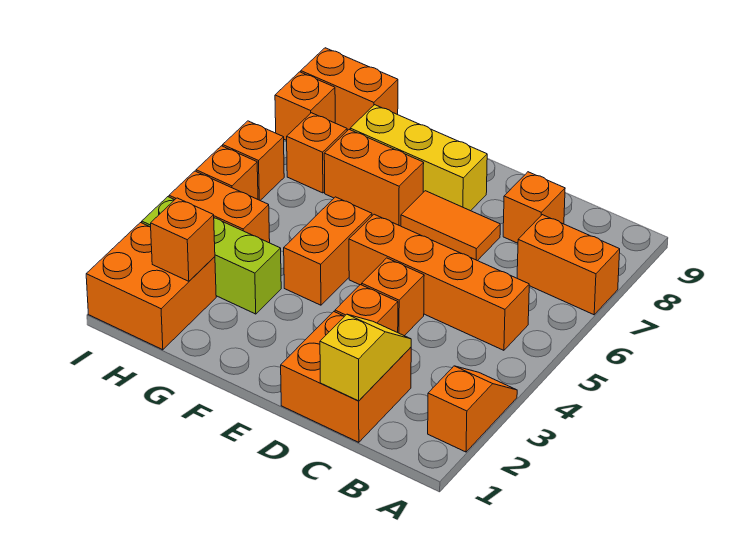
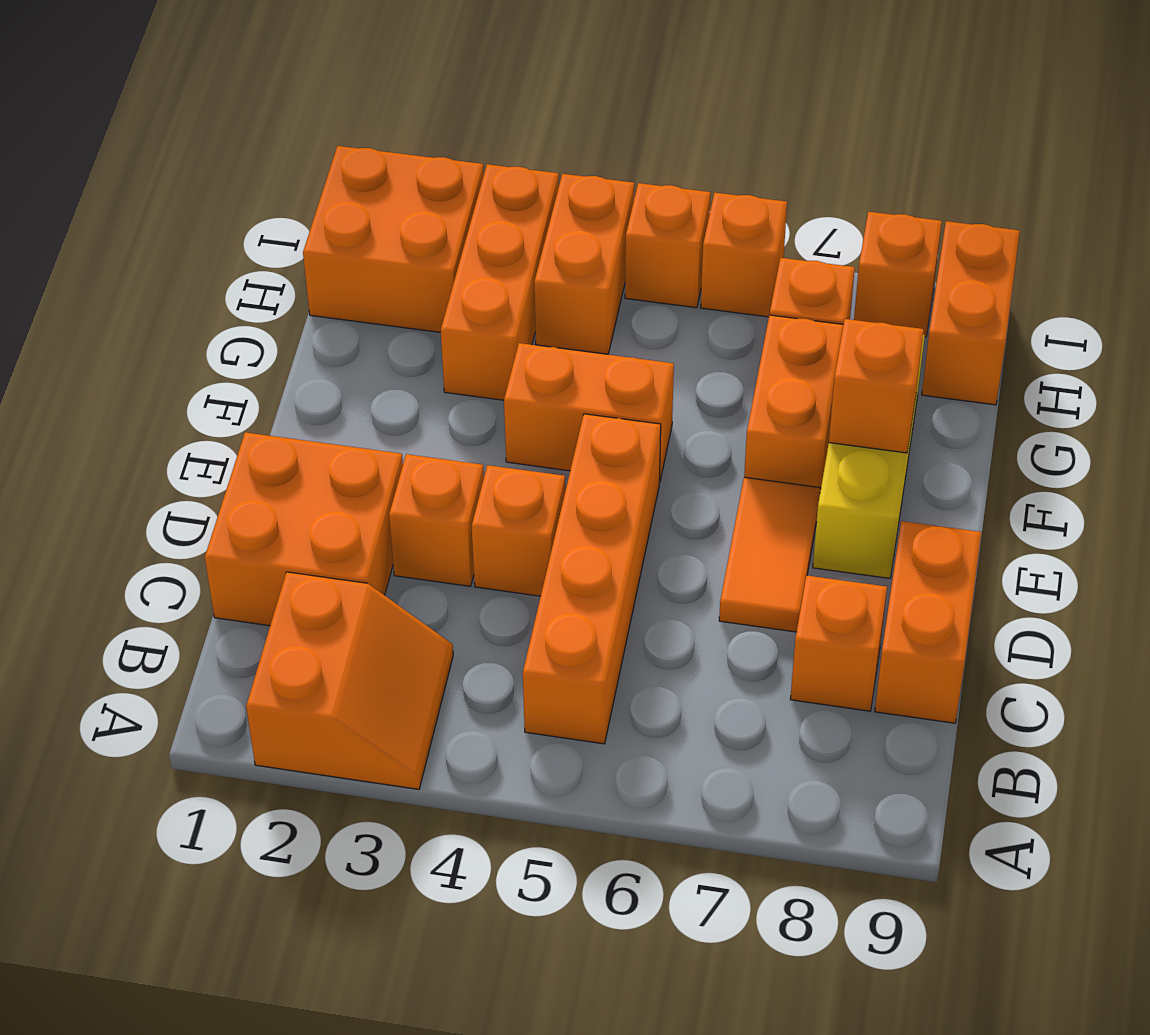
orange 1x2 slope [428,366,517,452] -> orange 2x2 slope [246,572,453,789]
orange 1x2 brick [517,215,620,315] -> orange 1x2 brick moved to [875,521,981,723]
yellow 1x2 slope [320,314,411,401] -> none
lime 1x3 brick [142,197,281,314] -> orange 1x3 brick [441,164,559,400]
orange 1x1 brick [151,198,215,281] -> orange 1x1 brick moved to [829,319,924,453]

